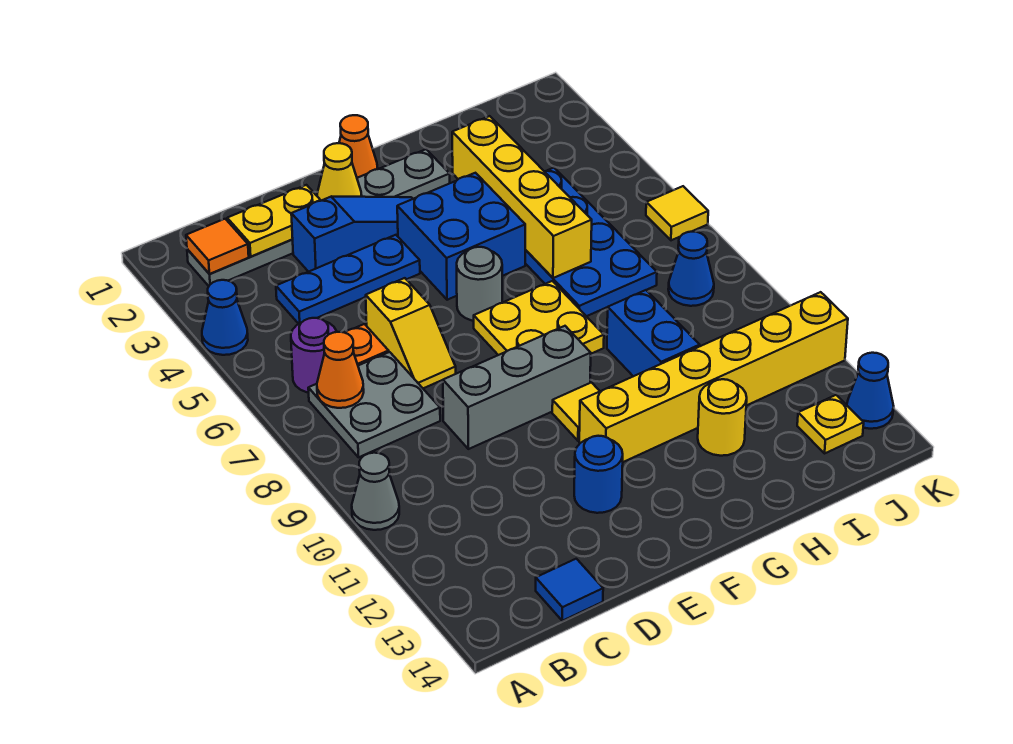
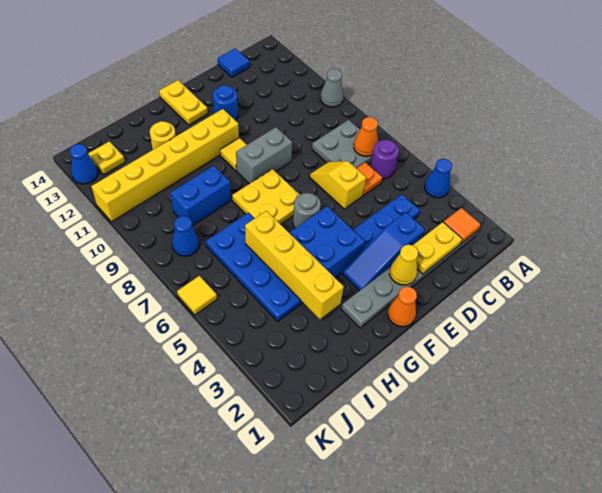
grey 1x3 brick [443,326,591,449] -> grey 1x2 brick [236,127,292,184]
none -> yellow 1x2 plate [159,80,208,125]
blue 1x2 brick [607,290,700,376] -> blue 1x2 brick turned to [170,166,231,226]

